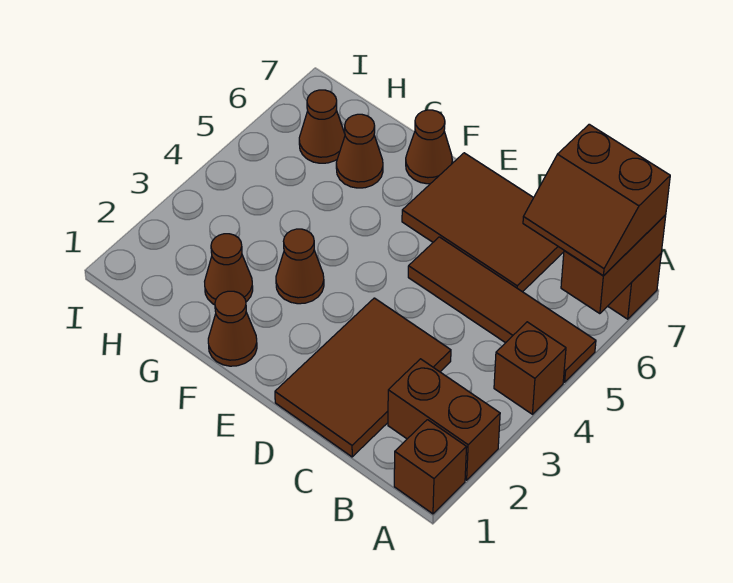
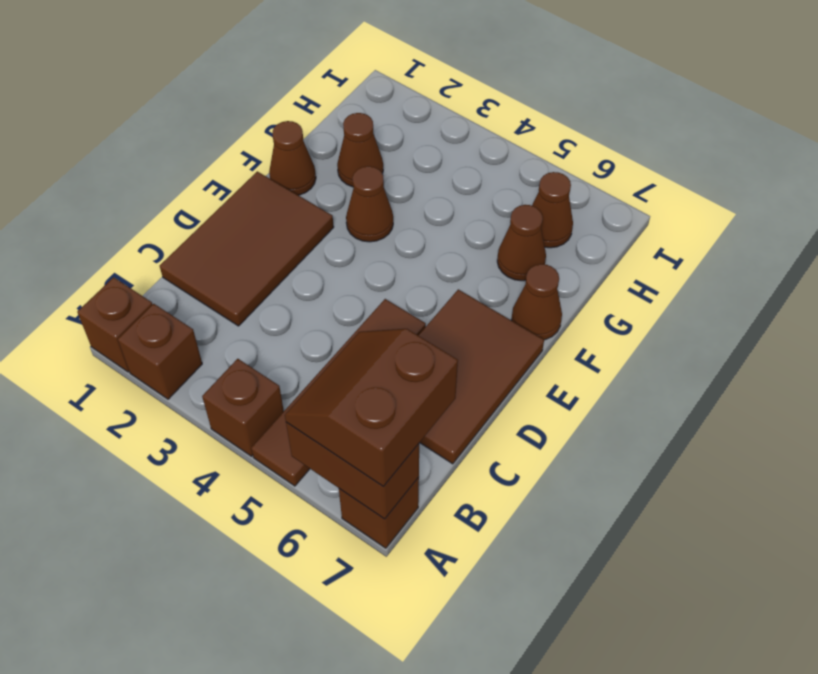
brown 1x2 brick [388,359,500,480] -> brown 1x1 brick [118,304,202,399]
brown 2x3 tile [275,298,451,457] -> brown 2x3 tile turned to [160,171,334,326]

